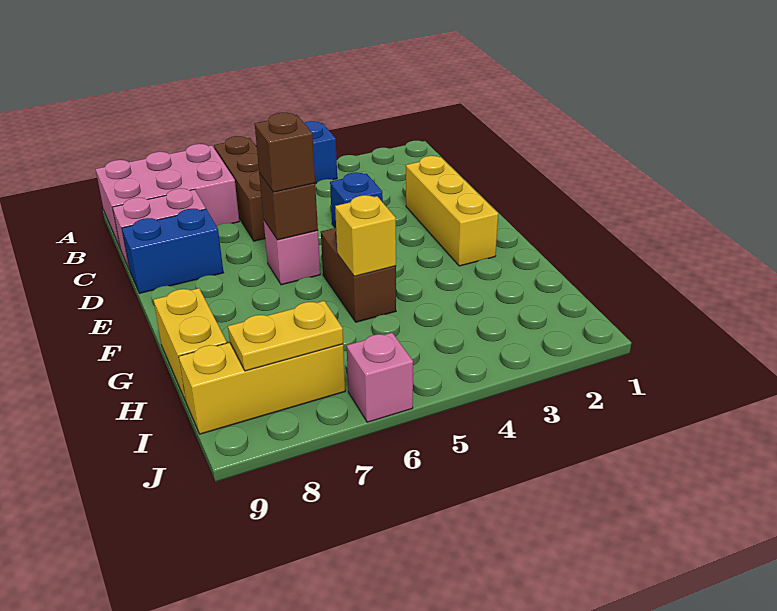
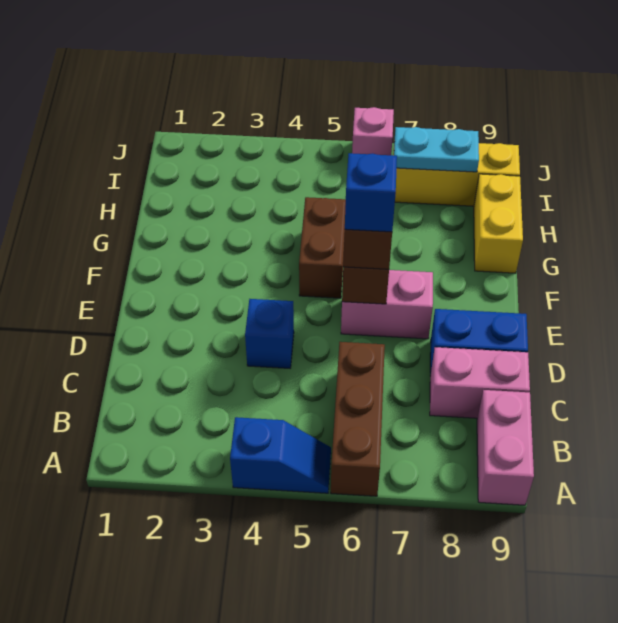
pink 2x3 brick [96,144,239,247] -> pink 1x2 brick [477,390,534,505]
yellow 1x3 brick [406,156,498,266] -> none
pink 1x1 brick [264,221,320,285] -> pink 1x2 brick [341,270,433,339]
none -> blue 1x1 brick [345,153,397,232]
yellow 1x1 brick [335,195,396,276] -> none
yellow 1x2 plate [228,301,343,371] -> cyan 1x2 plate [394,127,479,172]

